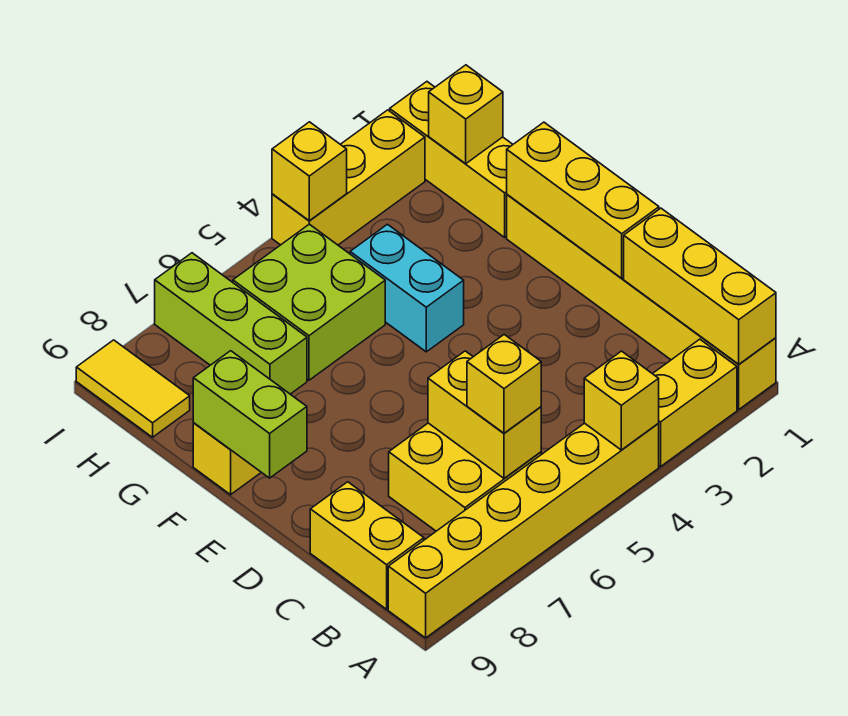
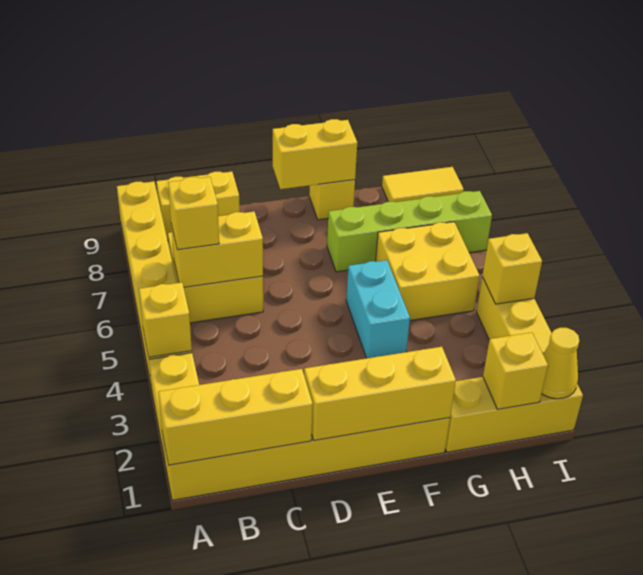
lime 1x2 brick [193,351,307,478] -> yellow 1x2 brick [273,119,357,189]
cyan 1x2 brick [350,224,464,352] -> cyan 1x2 brick turned to [346,260,410,358]
lime 2x2 brick [233,224,385,380] -> yellow 2x2 brick [376,222,480,320]
lime 1x3 brick [155,253,307,394] -> lime 1x4 brick [327,191,492,272]
none -> yellow 1x1 cone [542,328,579,399]

